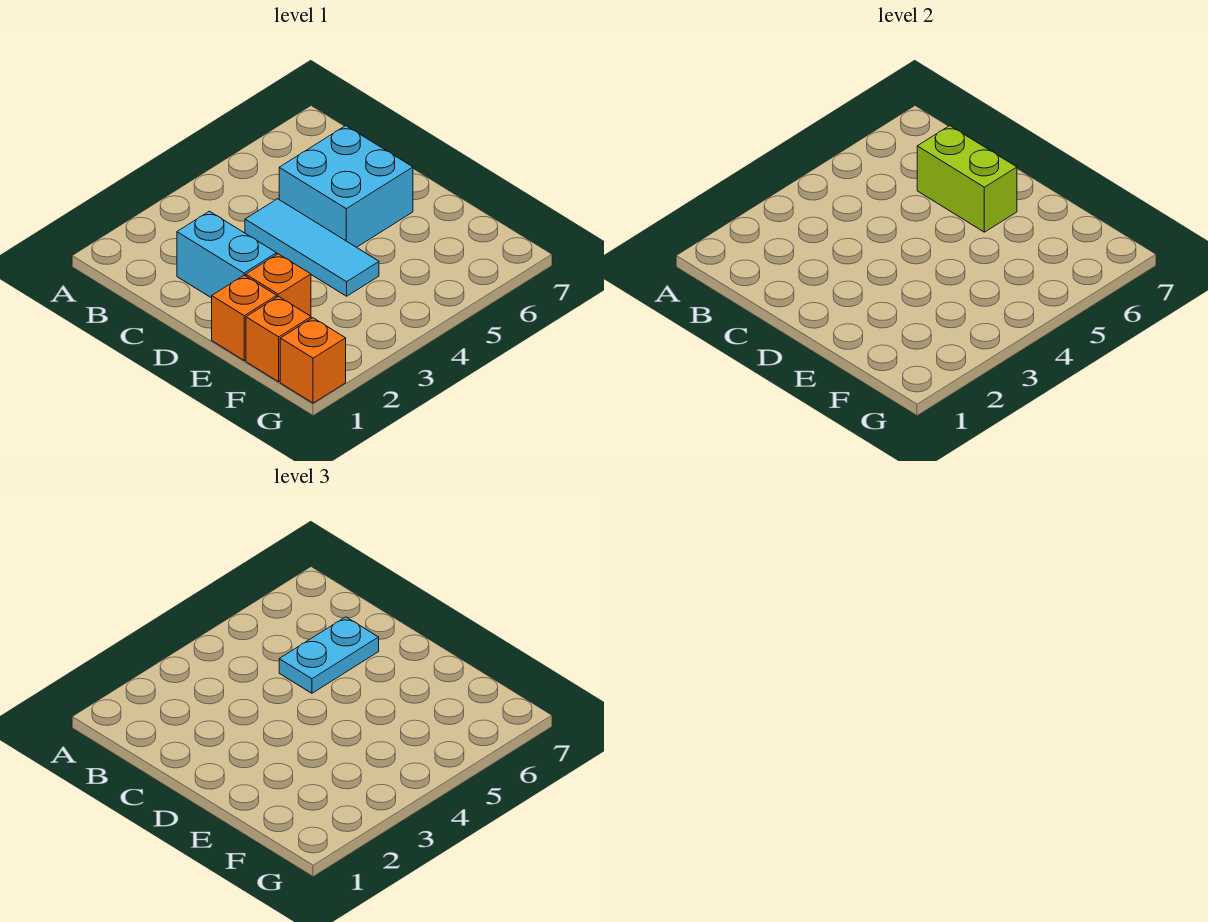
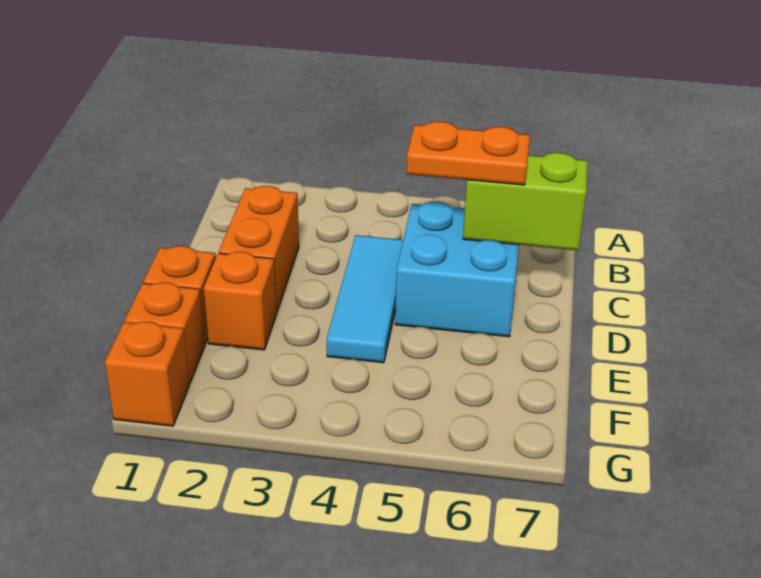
cyan 1x2 brick [177,211,277,298] -> orange 1x2 brick [219,186,299,313]
cyan 1x2 plate [279,617,379,693] -> orange 1x2 plate [407,122,530,185]
lime 1x2 brick [917,126,1017,232] -> lime 1x2 brick turned to [463,153,588,250]

